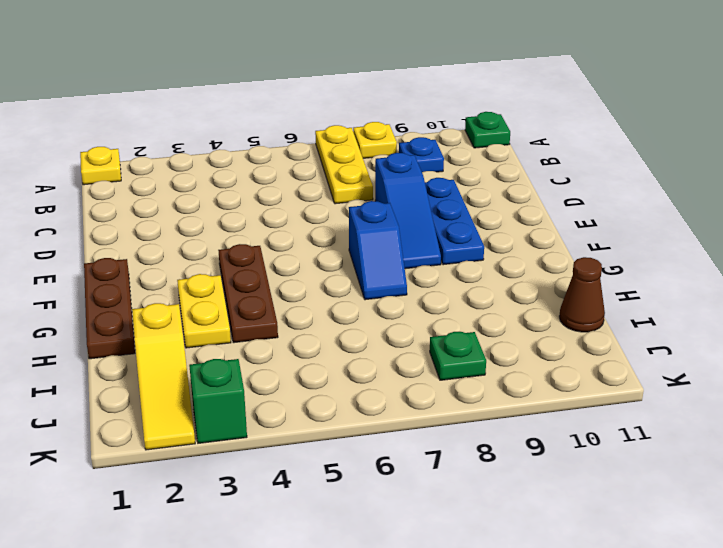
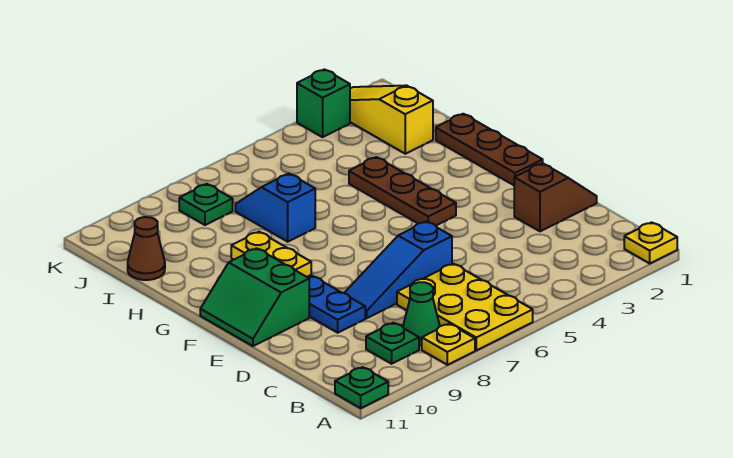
yellow 1x3 plate [315,125,373,204] -> yellow 2x3 plate [397,264,533,350]
none -> green 1x1 cone [403,282,440,345]
blue 1x1 plate [399,137,444,172] -> green 1x1 plate [366,323,419,364]
none -> brown 1x2 slope [514,163,597,231]
blue 1x3 slope [375,153,441,269] -> blue 1x3 slope turned to [345,221,452,318]
none -> green 2x2 slope [200,248,309,346]
blue 1x2 slope [349,201,407,300] -> blue 1x2 slope moved to [235,173,315,242]
yellow 1x2 plate [177,274,231,348] -> yellow 1x2 plate moved to [231,232,311,277]

